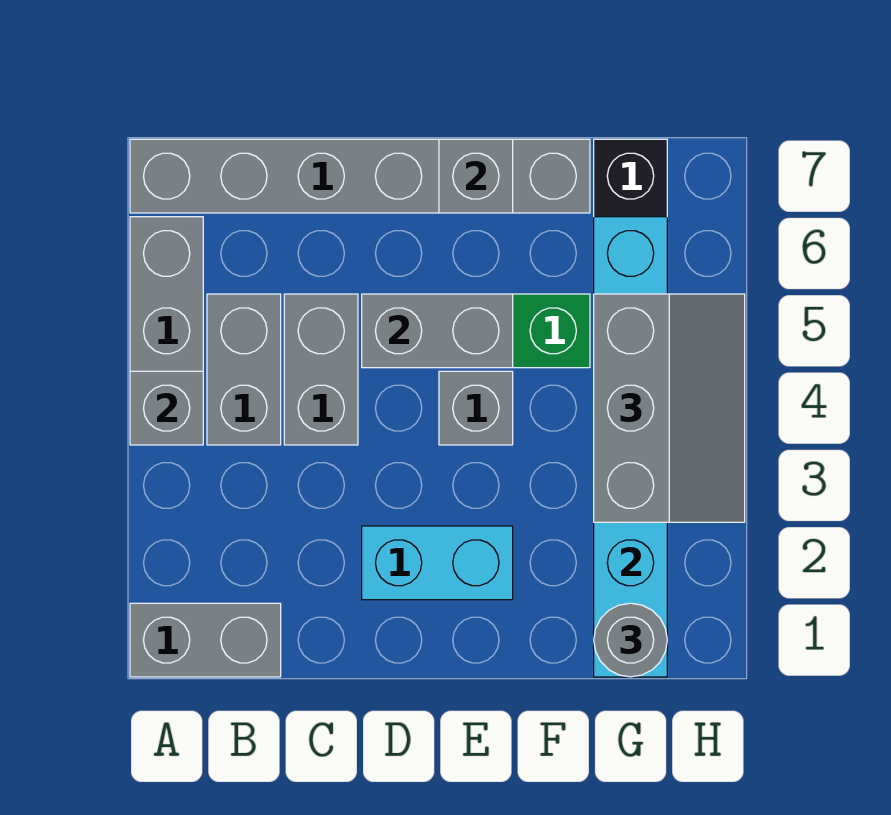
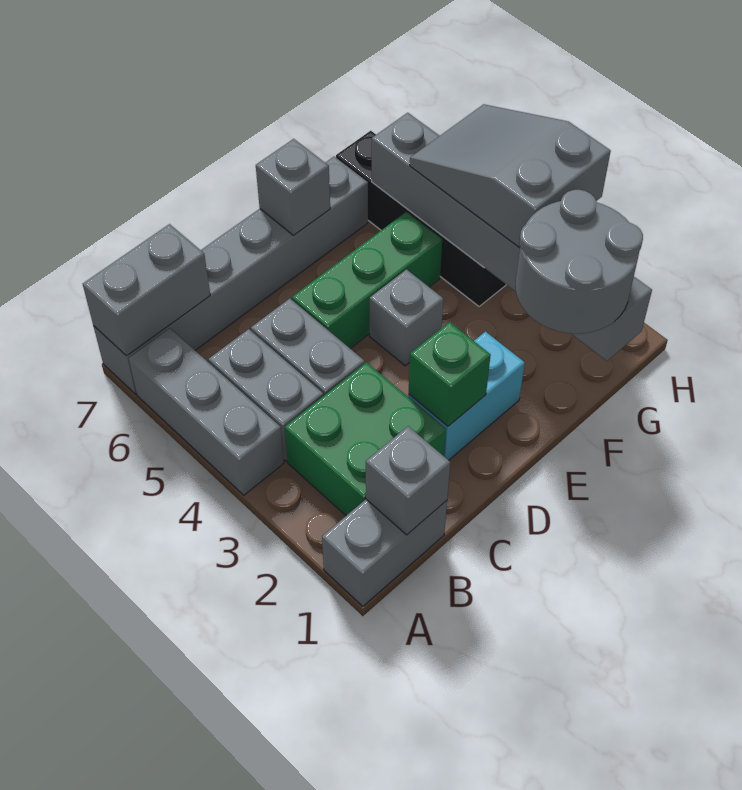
grey 1x1 brick [130,371,203,445] -> grey 1x1 brick moved to [366,426,450,535]
none -> green 2x2 brick [285,362,446,516]
none -> green 1x1 brick [409,322,491,426]
grey 1x2 brick [362,294,513,368] -> grey 1x2 brick moved to [83,224,210,356]
cyan 1x6 brick [594,217,667,677] -> grey 1x6 brick [372,113,652,361]
grey 1x1 round brick [594,603,667,677] -> grey 2x2 round brick [515,190,643,334]
grey 2x3 slope [594,294,745,522] -> grey 2x3 slope turned to [410,104,611,248]

